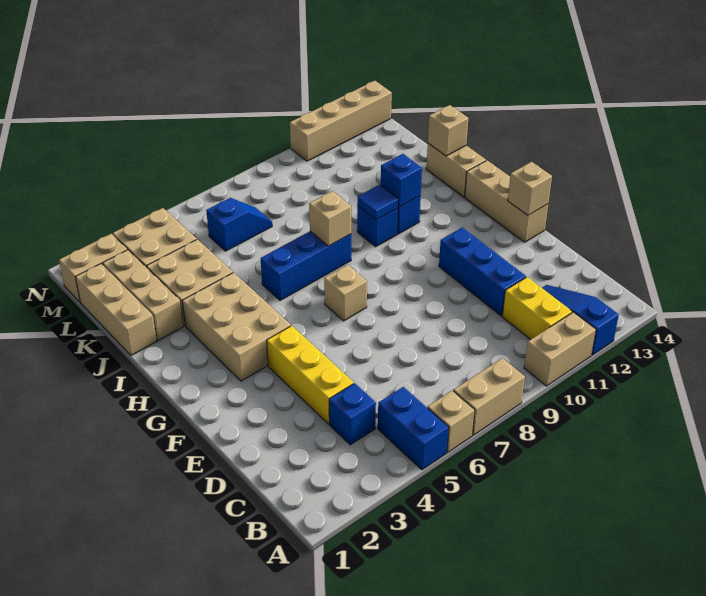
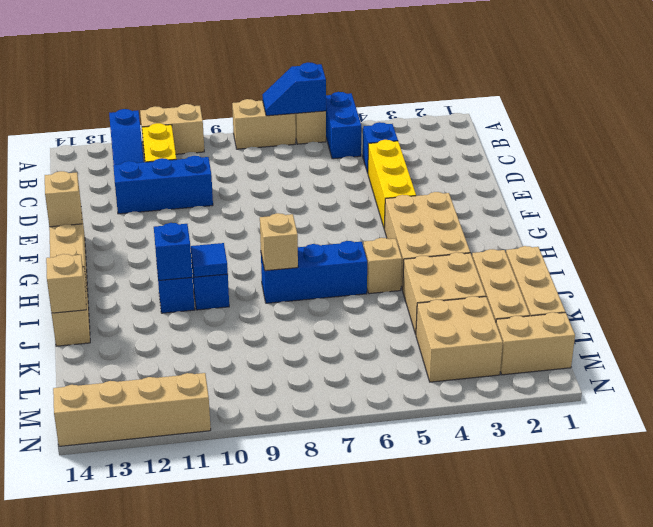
blue 1x3 brick [439,227,526,316] -> blue 1x3 brick turned to [113,156,213,214]
tan 1x1 brick [324,265,367,321] -> tan 1x1 brick moved to [363,238,402,294]
blue 1x2 slope [206,198,272,251] -> blue 1x2 slope moved to [262,63,326,116]

